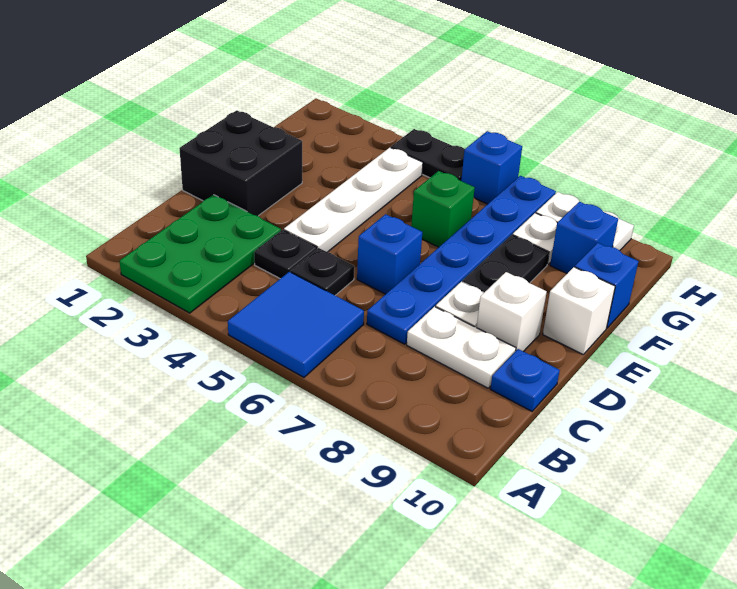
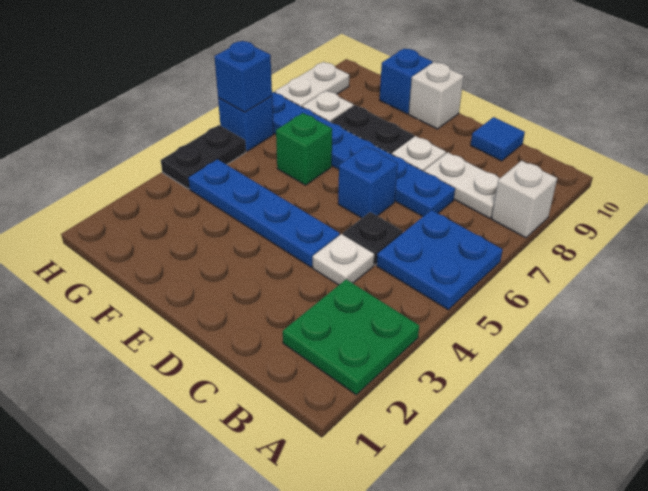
green 2x3 plate [120,195,281,313] -> green 2x2 plate [283,279,419,395]
blue 2x2 tile [228,272,364,377] -> blue 2x2 plate [377,210,503,310]
black 1x1 plate [254,230,317,279] -> white 1x1 plate [313,234,374,285]
white 1x2 plate [407,307,516,388] -> white 1x2 plate turned to [424,152,499,218]
blue 1x1 plate [490,349,560,411] -> blue 1x1 tile [471,117,525,161]
black 2x2 brick [179,110,302,216] -> none
white 1x4 plate [284,148,423,252] -> blue 1x4 plate [188,159,340,267]
white 1x1 brick [477,272,547,352] -> white 1x1 brick moved to [492,161,557,238]
blue 1x1 brick [550,201,618,274] -> blue 1x1 brick moved to [214,41,272,112]

